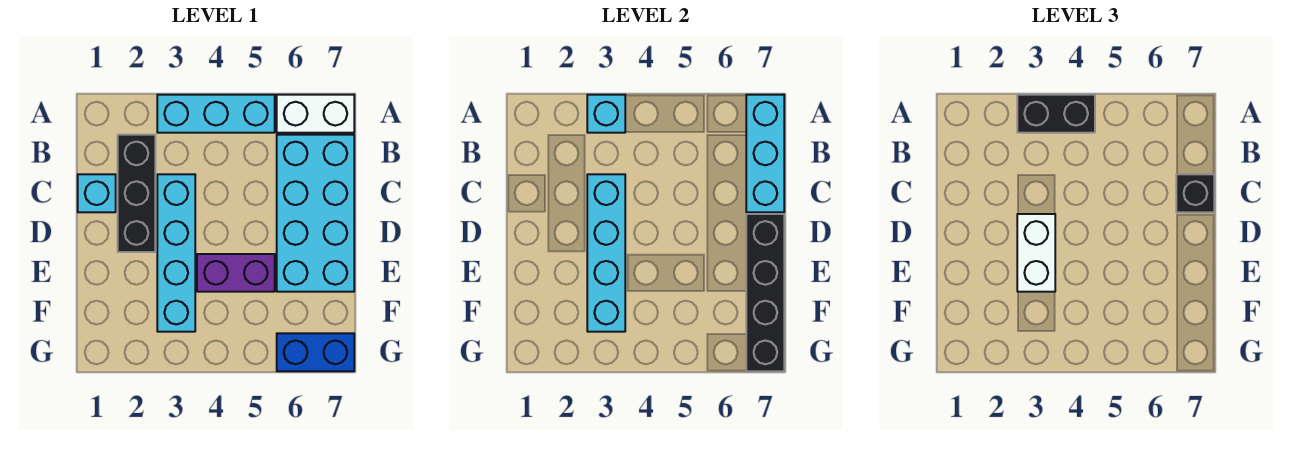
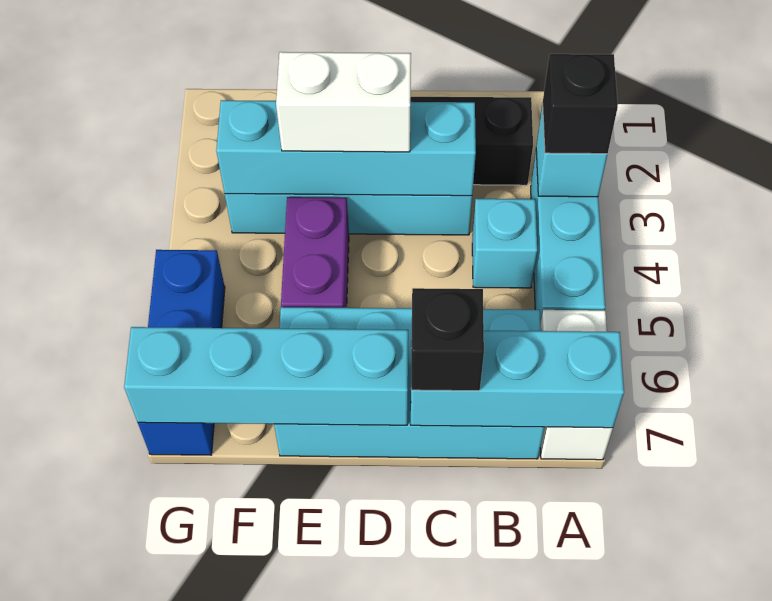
black 1x2 brick [1017,95,1095,133] -> black 1x1 brick [543,54,618,154]
cyan 1x1 brick [78,174,116,212] -> cyan 1x1 brick moved to [472,199,537,288]
black 1x4 brick [746,214,784,371] -> cyan 1x4 brick [124,327,408,425]
blue 1x2 brick [277,333,354,371] -> blue 1x3 brick [138,250,225,455]

